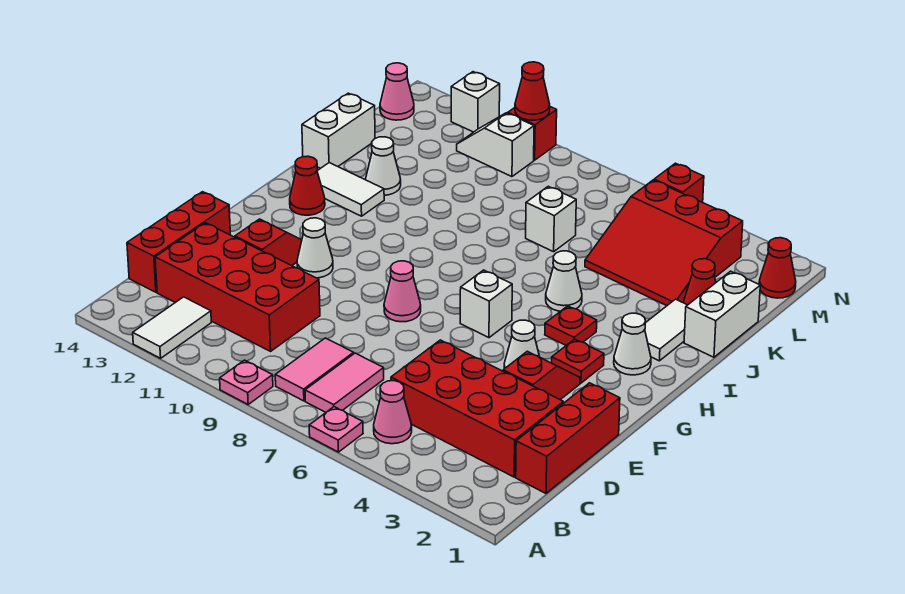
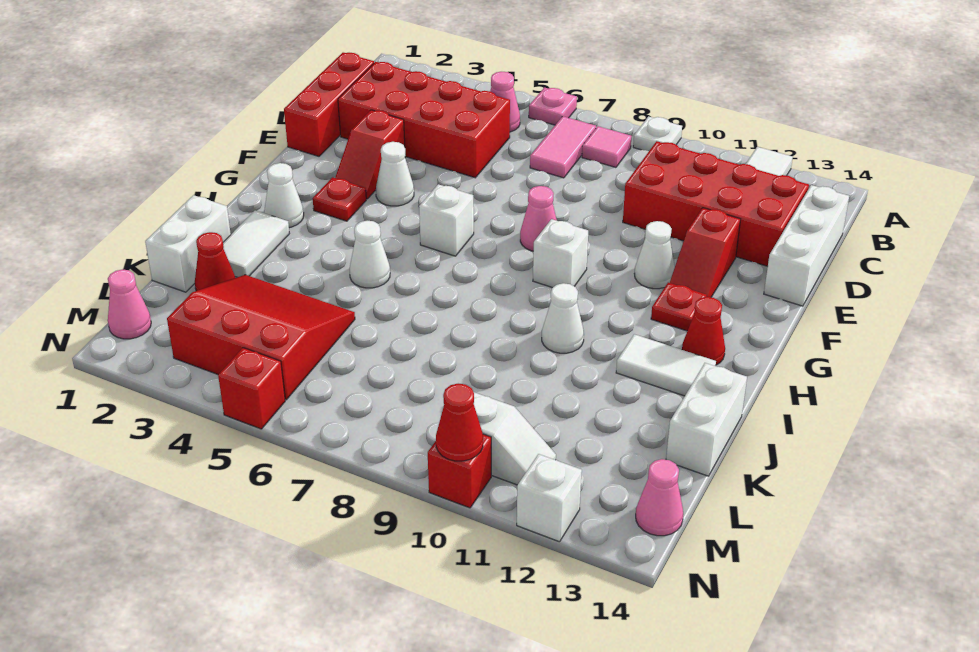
pink 1x1 plate [220,360,273,404] -> white 1x1 plate [633,116,682,151]
pink 1x2 tile [275,338,354,401] -> pink 1x1 tile [582,126,632,167]
red 1x3 brick [127,192,230,292] -> white 1x3 brick [764,185,849,306]
red 1x1 plate [545,306,597,345] -> red 1x1 plate moved to [651,283,707,331]
white 1x1 cone [366,137,401,195] -> white 1x1 cone moved to [542,283,584,353]
white 1x1 brick [526,186,576,252] -> white 1x1 brick moved to [533,219,588,288]
red 1x1 cone [759,238,796,298] -> pink 1x1 cone [108,269,151,339]

